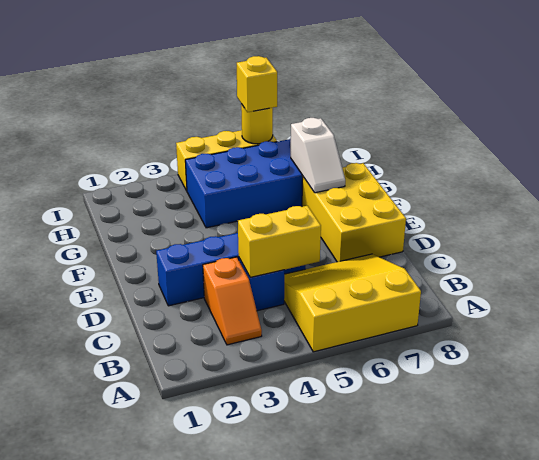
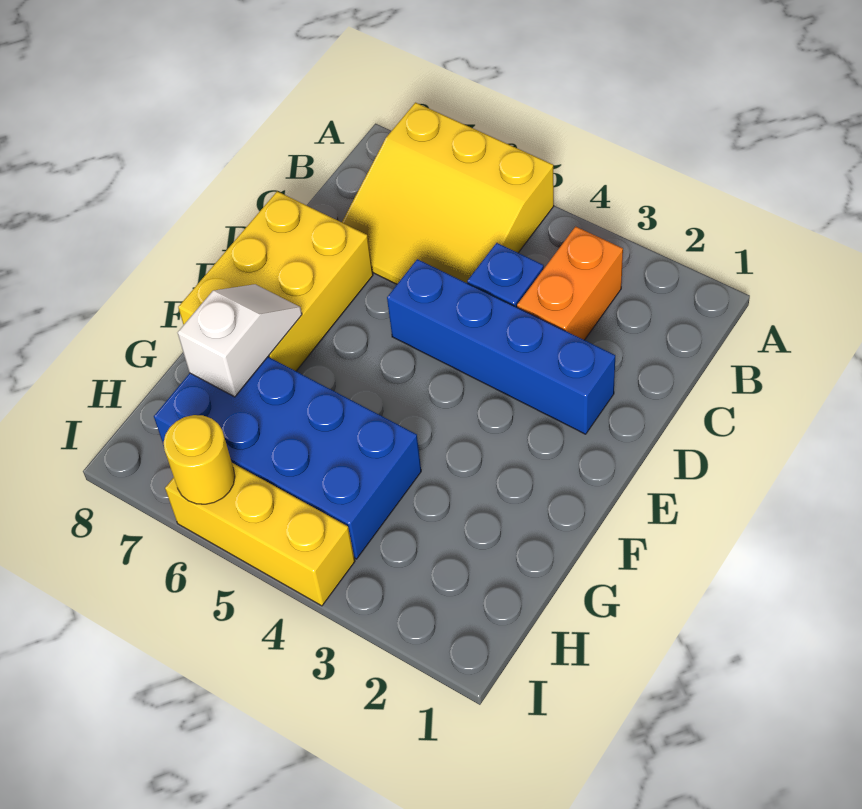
orange 1x2 slope [203,257,262,345] -> orange 1x2 brick [517,227,623,340]
yellow 1x2 brick [238,206,321,277] -> none
yellow 1x1 brick [237,56,277,112] -> none

